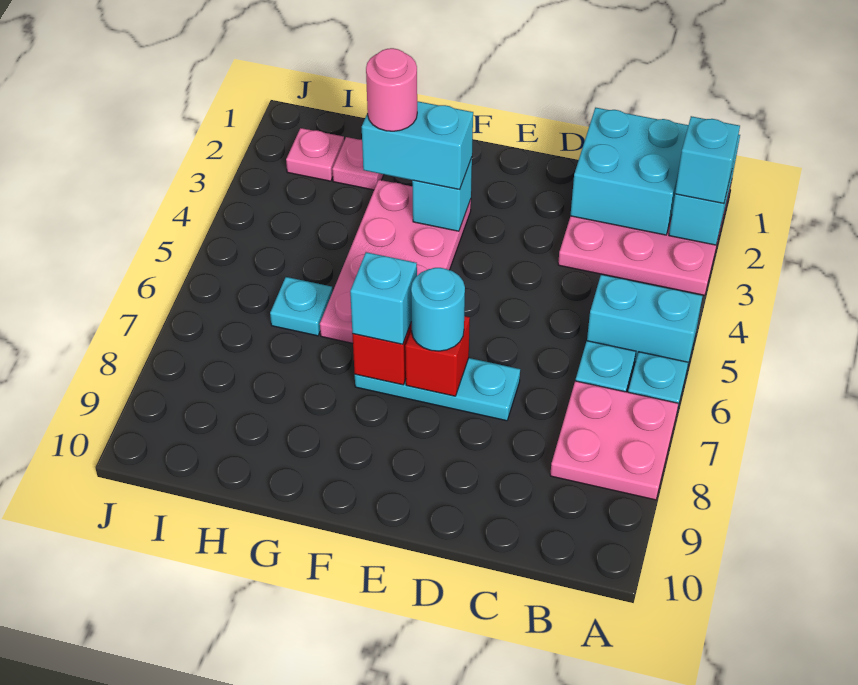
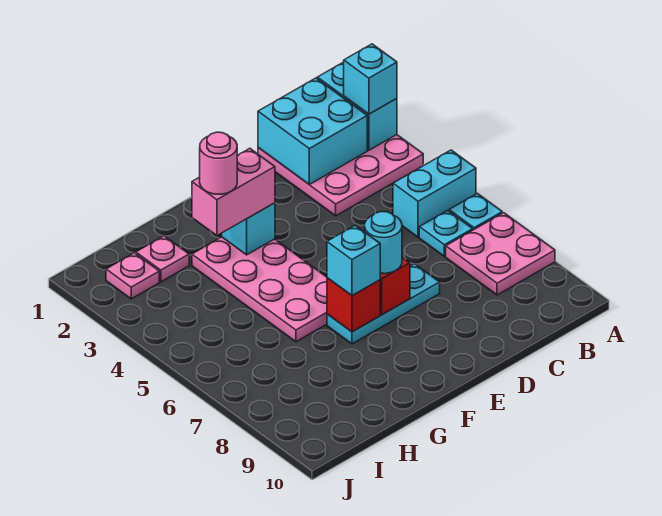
cyan 1x2 brick [362,101,473,189] -> pink 1x2 brick [192,148,275,236]
cyan 1x1 plate [270,277,333,336] -> none

